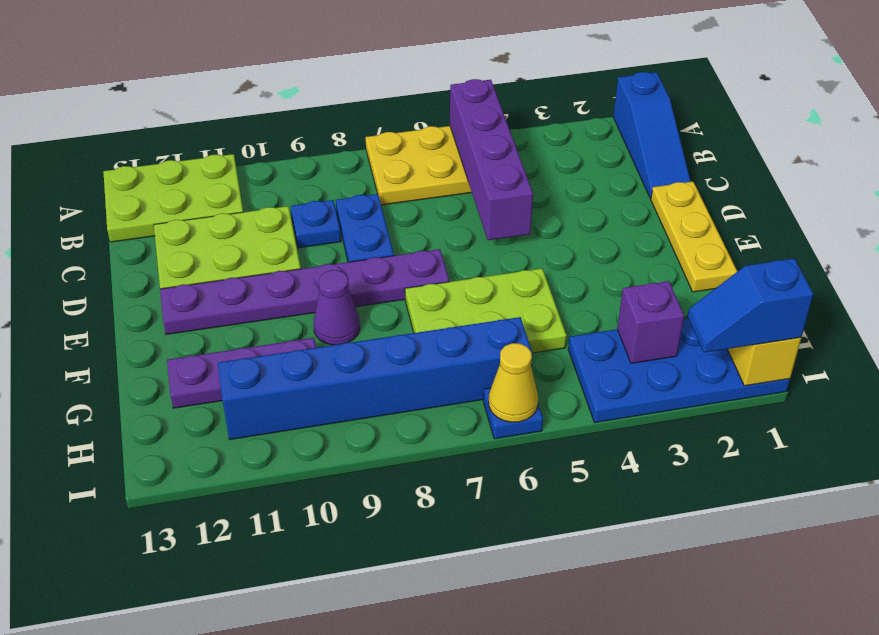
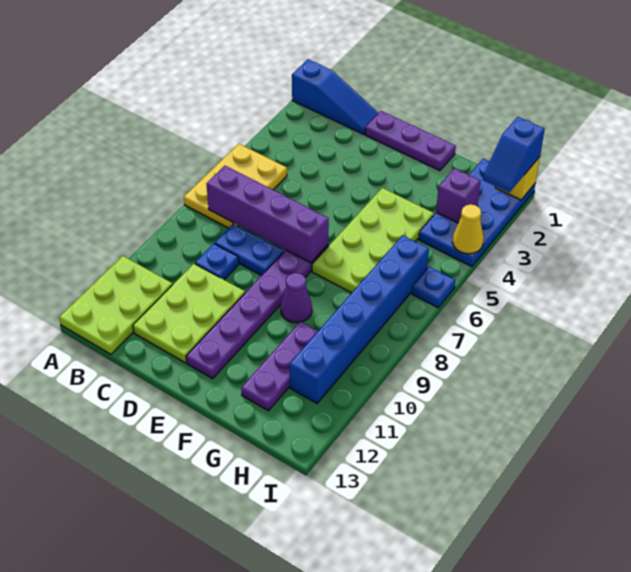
purple 1x4 brick [450,79,533,240] -> purple 1x4 brick moved to [206,166,329,263]
yellow 1x3 plate [651,182,738,292] -> purple 1x3 plate [365,111,456,171]
lime 2x3 plate [405,268,566,353] -> lime 2x4 plate [312,188,434,293]
yellow 1x1 cone [489,343,538,422] -> yellow 1x1 cone moved to [452,204,484,254]

